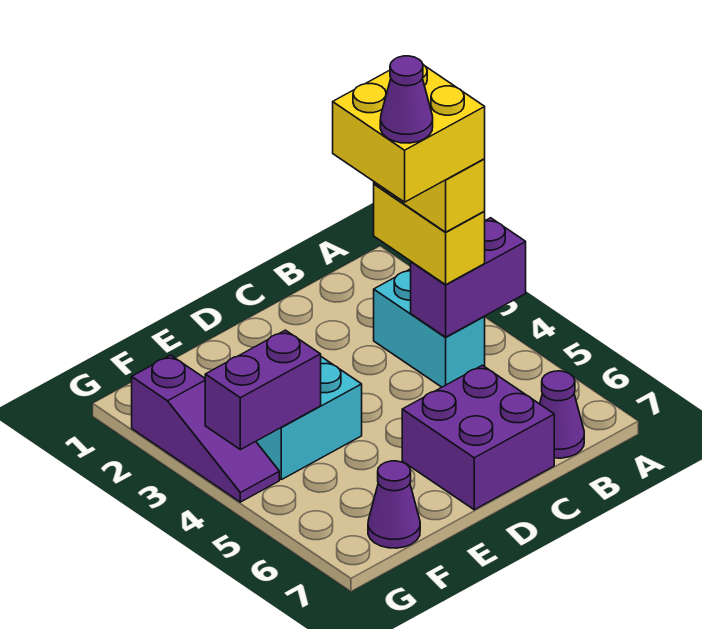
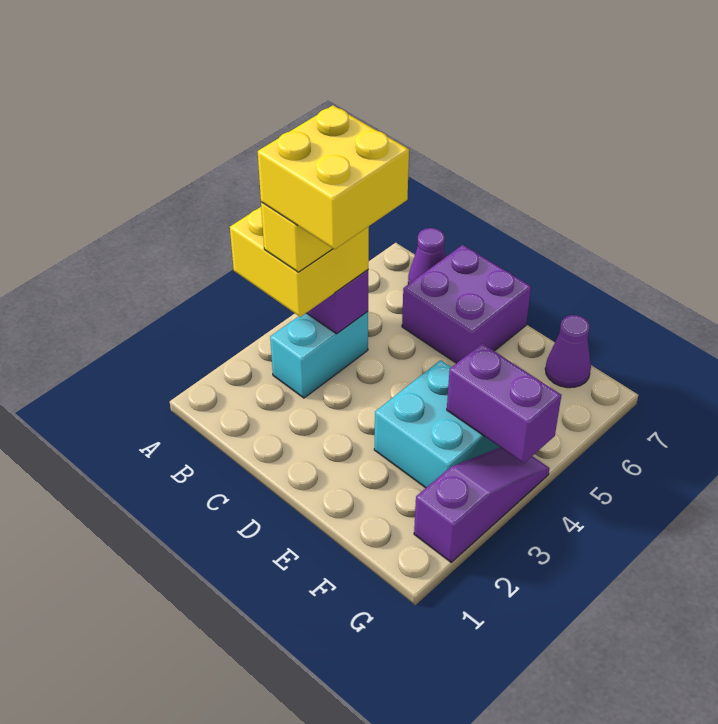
yellow 1x2 brick [374,184,485,285] -> yellow 2x2 brick [230,207,369,317]
purple 1x1 cone [380,56,433,143] -> none

